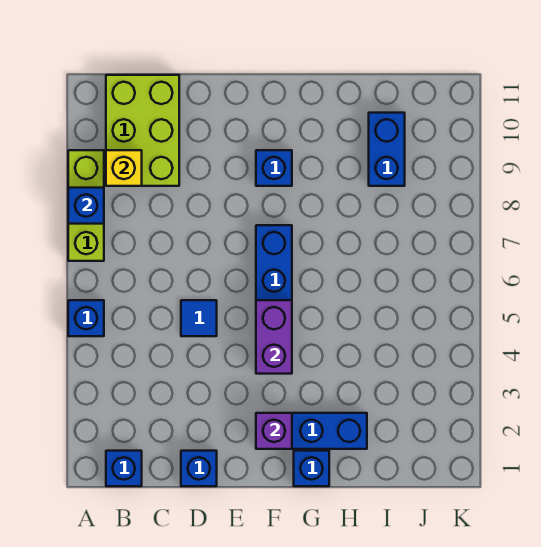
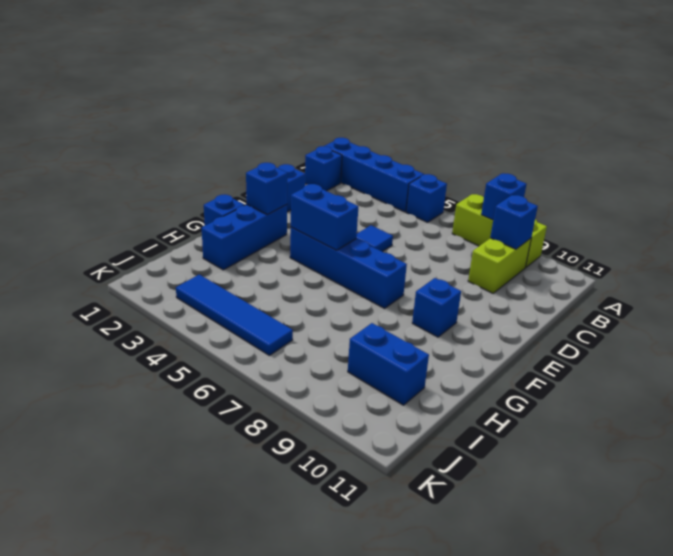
none -> blue 1x4 brick [325,138,424,212]
lime 2x3 brick [106,75,179,186] -> lime 1x2 brick [468,238,531,293]
yellow 1x1 brick [106,150,142,186] -> blue 1x1 brick [490,195,538,249]
purple 1x1 brick [256,413,292,449] -> blue 1x1 brick [246,163,288,215]
purple 1x2 brick [256,300,292,374] -> blue 1x2 brick [291,184,358,250]
none -> blue 1x4 tile [176,274,293,355]

